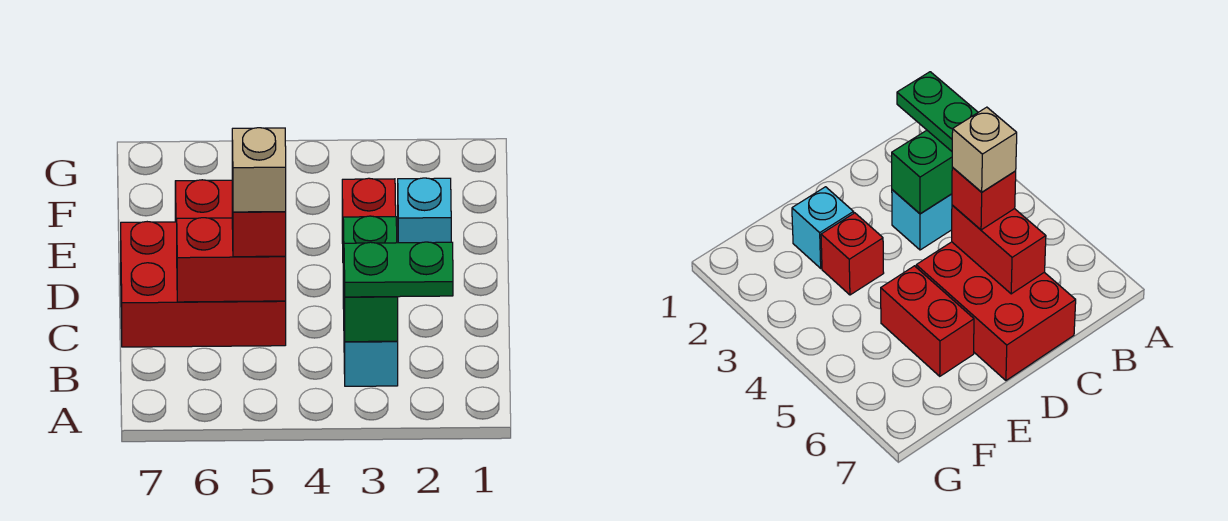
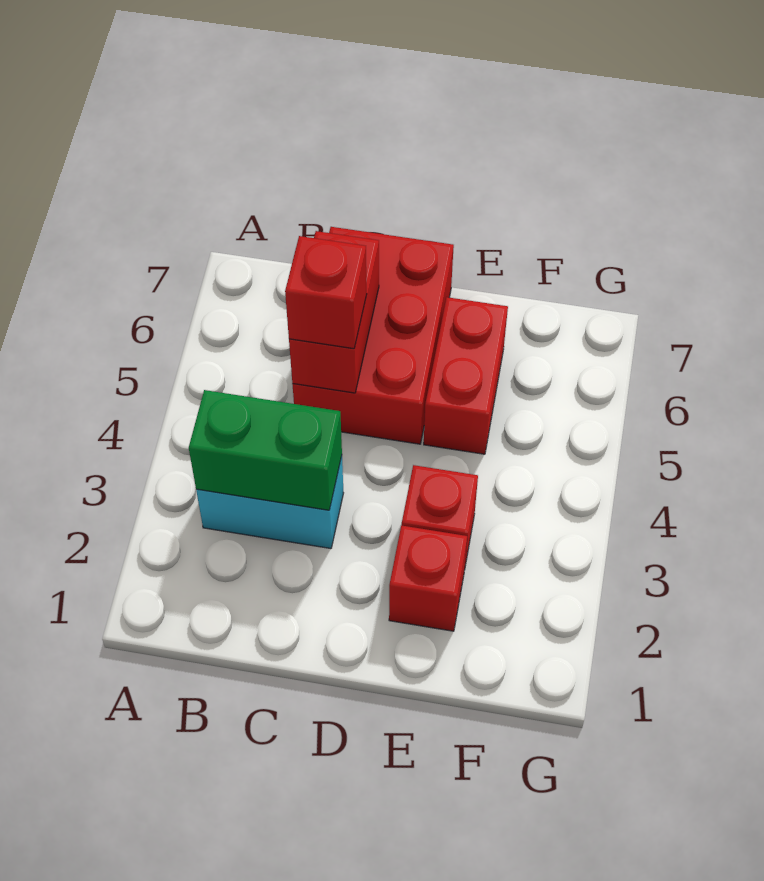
green 1x2 plate [344,242,453,297] -> none
tan 1x1 brick [232,128,286,212] -> none
cyan 1x1 brick [398,178,451,243] -> red 1x1 brick [389,525,467,631]

